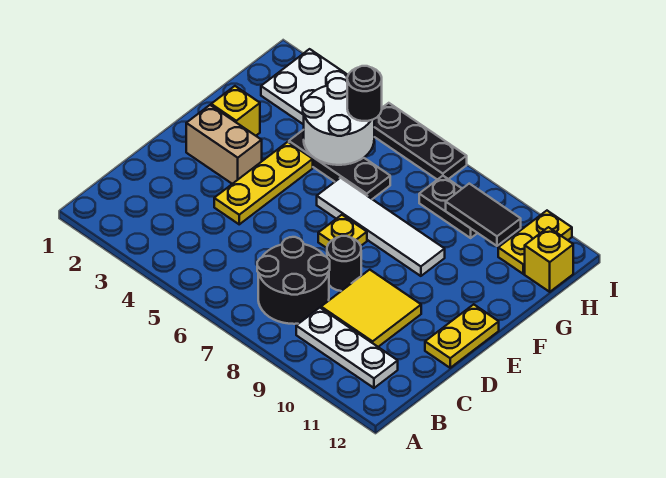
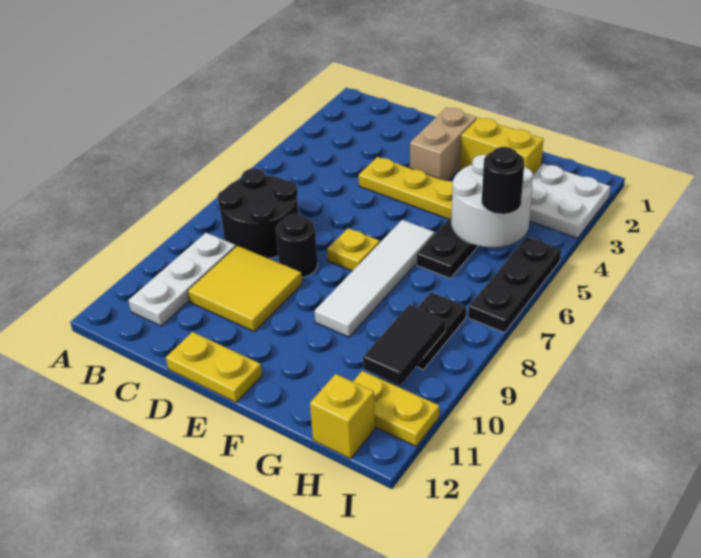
yellow 1x1 brick [211,86,260,136] -> yellow 1x2 brick [460,118,544,174]

